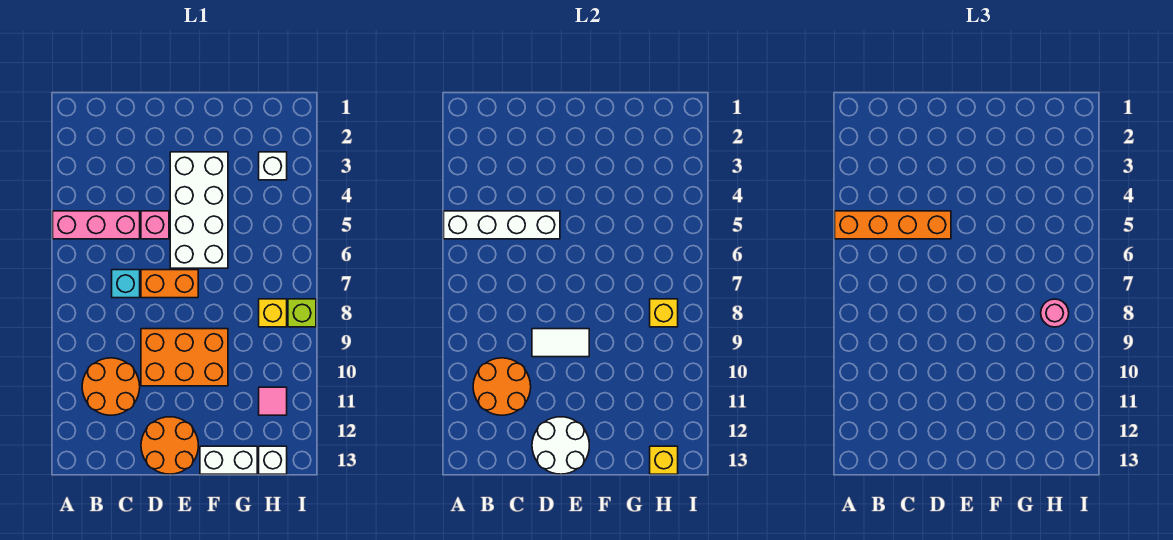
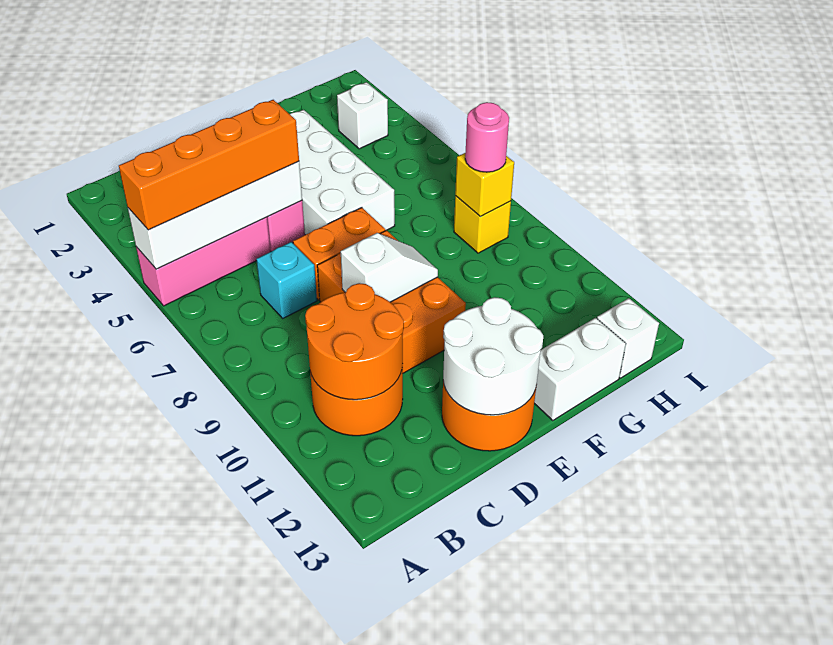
orange 2x3 brick [141,329,228,386] -> orange 2x3 brick turned to [317,230,466,373]
white 1x2 tile [532,329,589,357] -> white 1x2 slope [341,233,438,302]
pink 1x1 tile [259,387,287,415] -> none
yellow 1x1 brick [650,446,678,474] -> none
lime 1x1 brick [288,299,316,327] -> none

